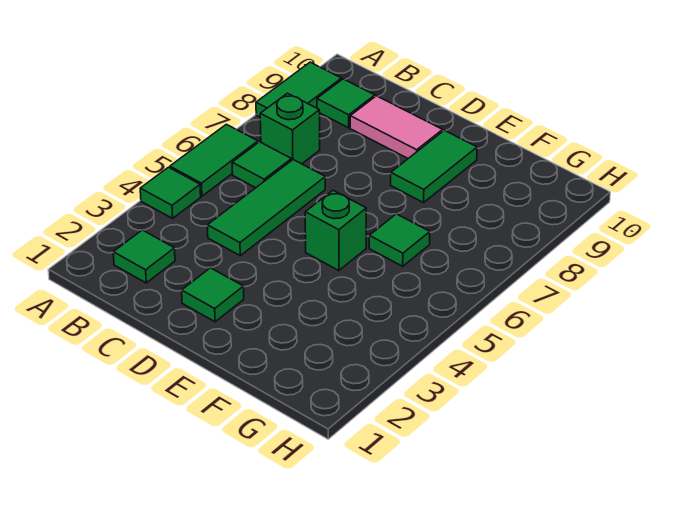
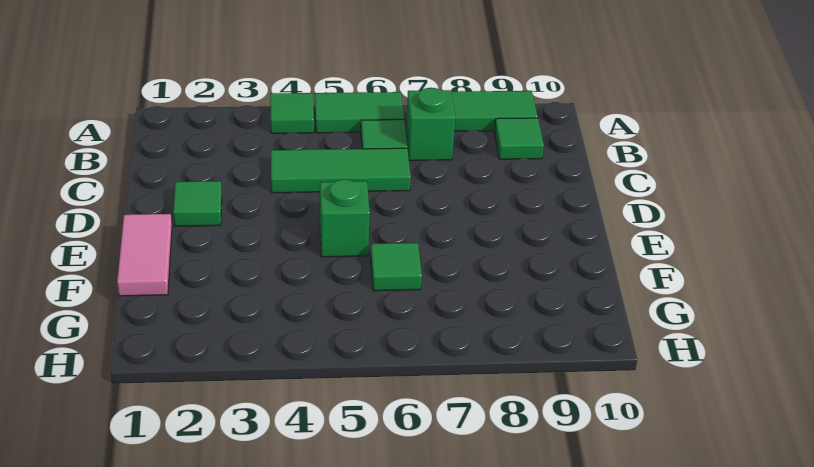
green 1x1 tile [113,230,175,283] -> none
pink 1x2 tile [350,96,443,158] -> pink 1x2 tile moved to [117,214,172,296]
green 1x2 tile [391,130,477,203] -> none

